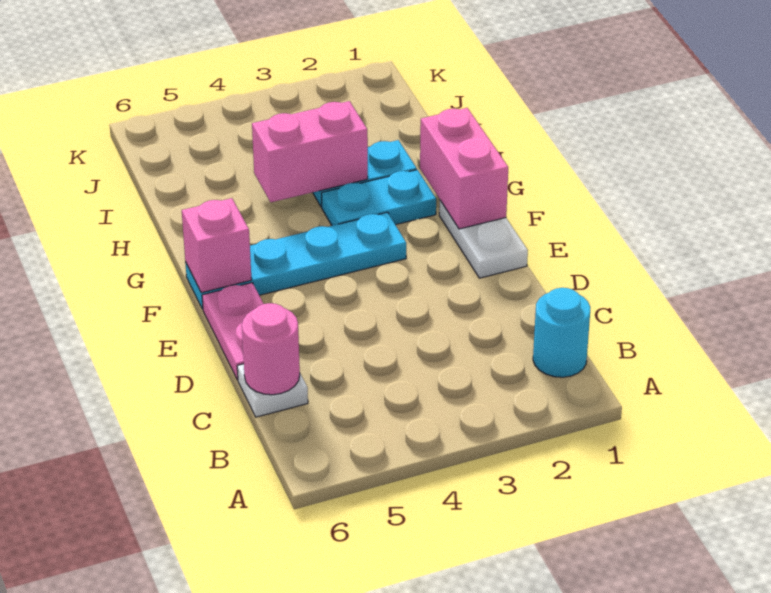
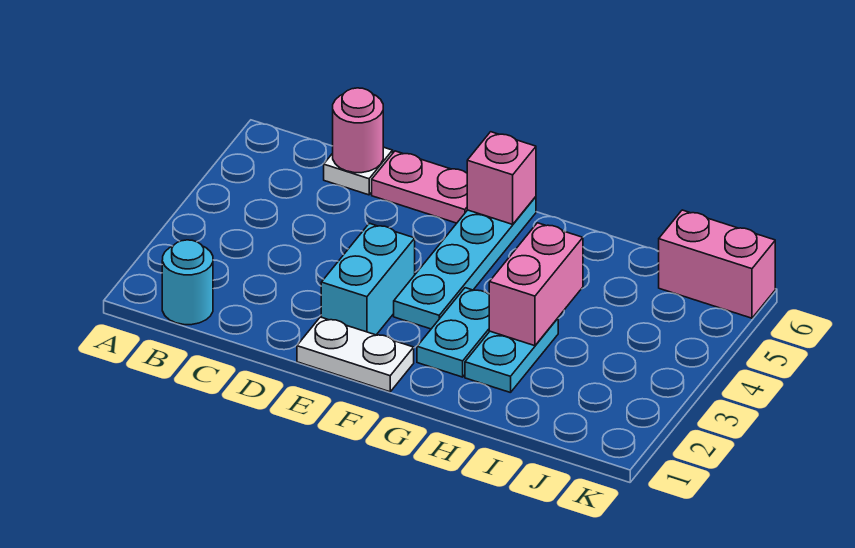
none -> cyan 1x2 brick [321,223,415,335]
pink 1x2 brick [420,108,508,229] -> pink 1x2 brick moved to [659,210,775,318]

